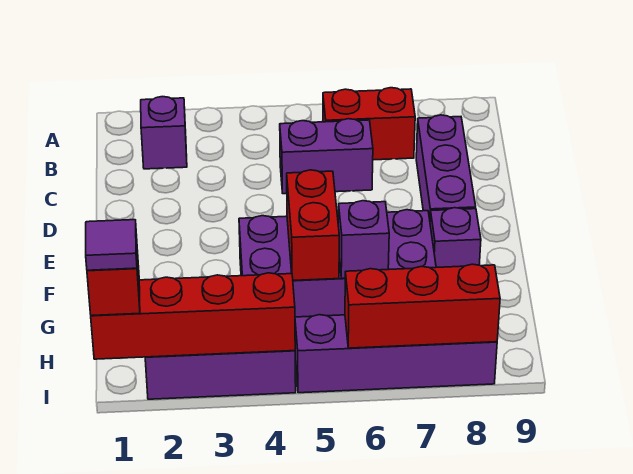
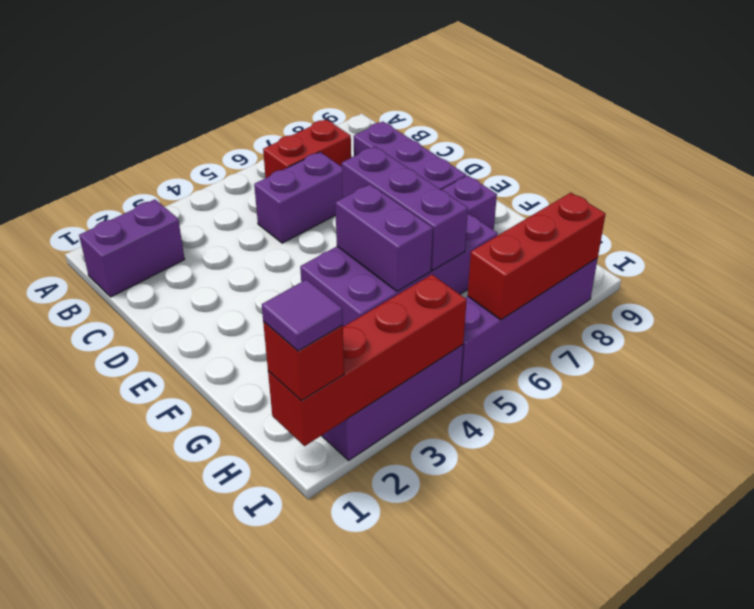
purple 1x1 brick [141,97,187,169] -> purple 1x2 brick [79,200,185,297]
red 1x2 brick [287,170,339,280] -> purple 1x2 brick [335,184,433,291]
purple 1x1 brick [338,201,389,278] -> purple 1x3 brick [342,146,468,270]

